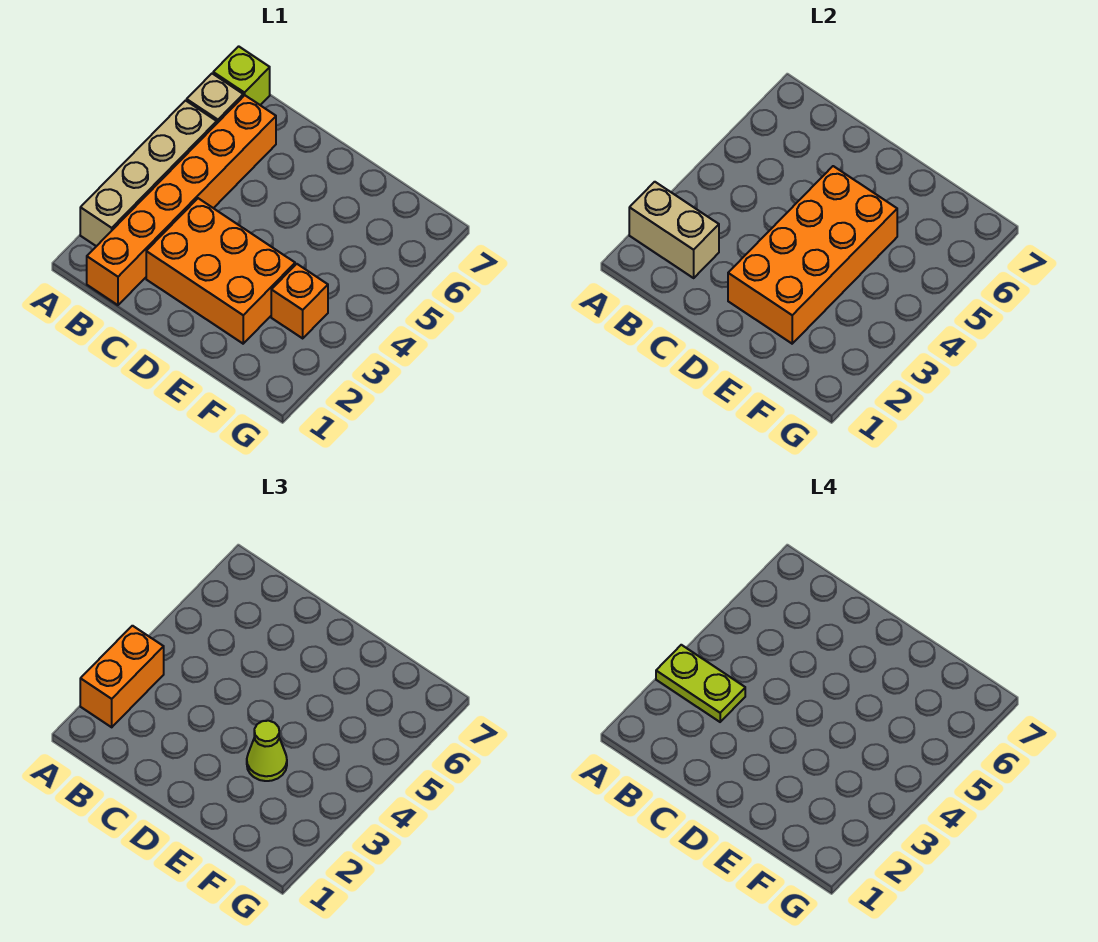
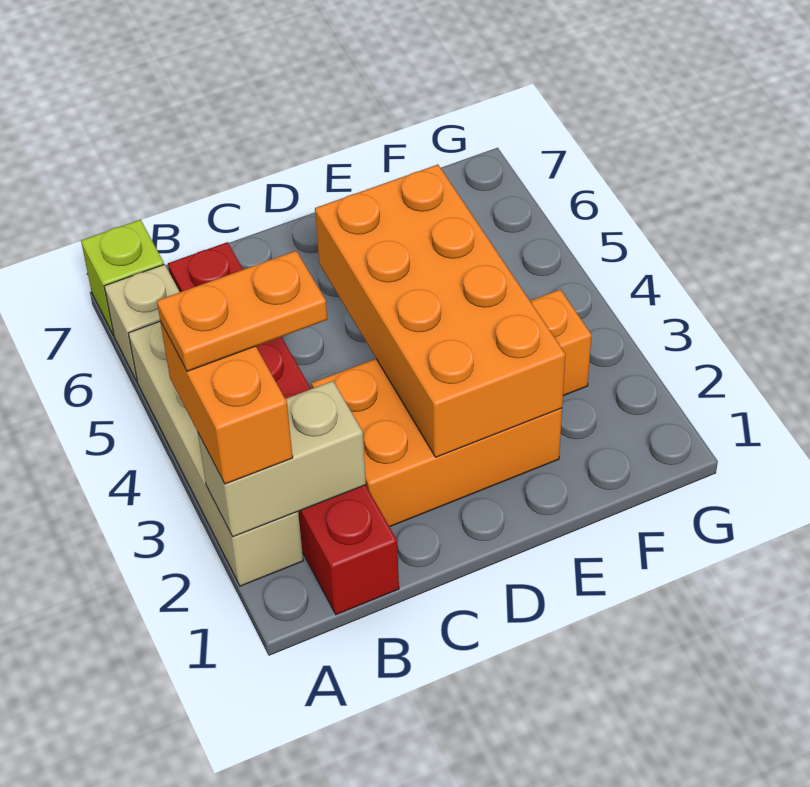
lime 1x2 plate [656,645,745,722] -> orange 1x2 plate [157,251,327,371]
orange 1x6 brick [87,95,276,305] -> red 1x6 brick [168,242,399,615]
lime 1x1 cone [247,721,287,781] -> none

